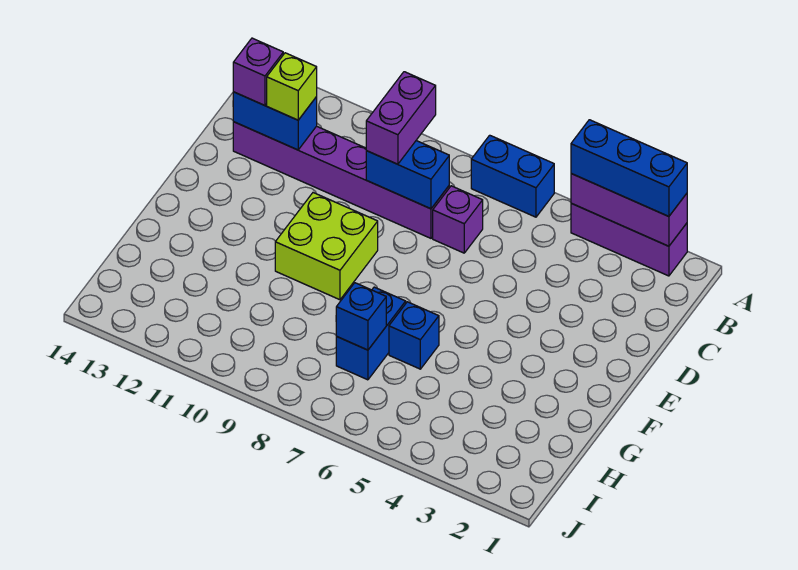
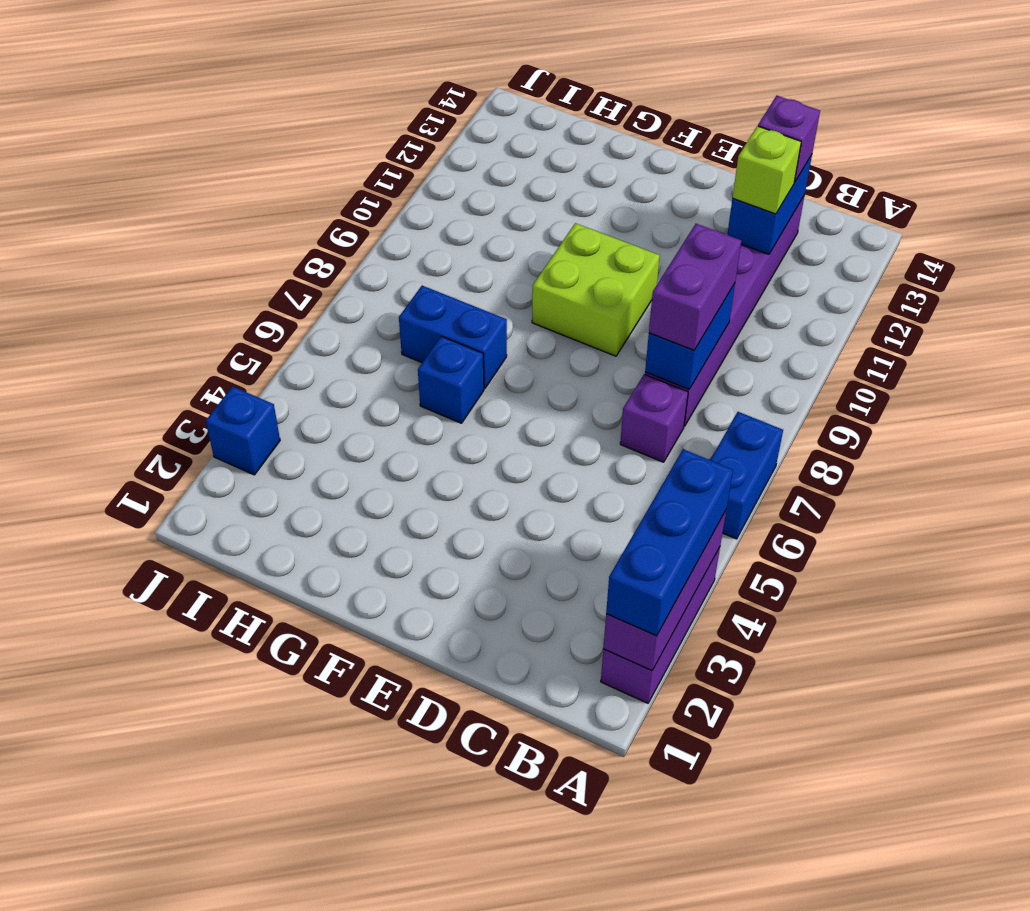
purple 1x2 brick [366,72,436,164] -> purple 1x2 brick turned to [649,224,741,350]
blue 1x1 brick [336,283,386,350] -> blue 1x1 brick moved to [206,386,280,475]

